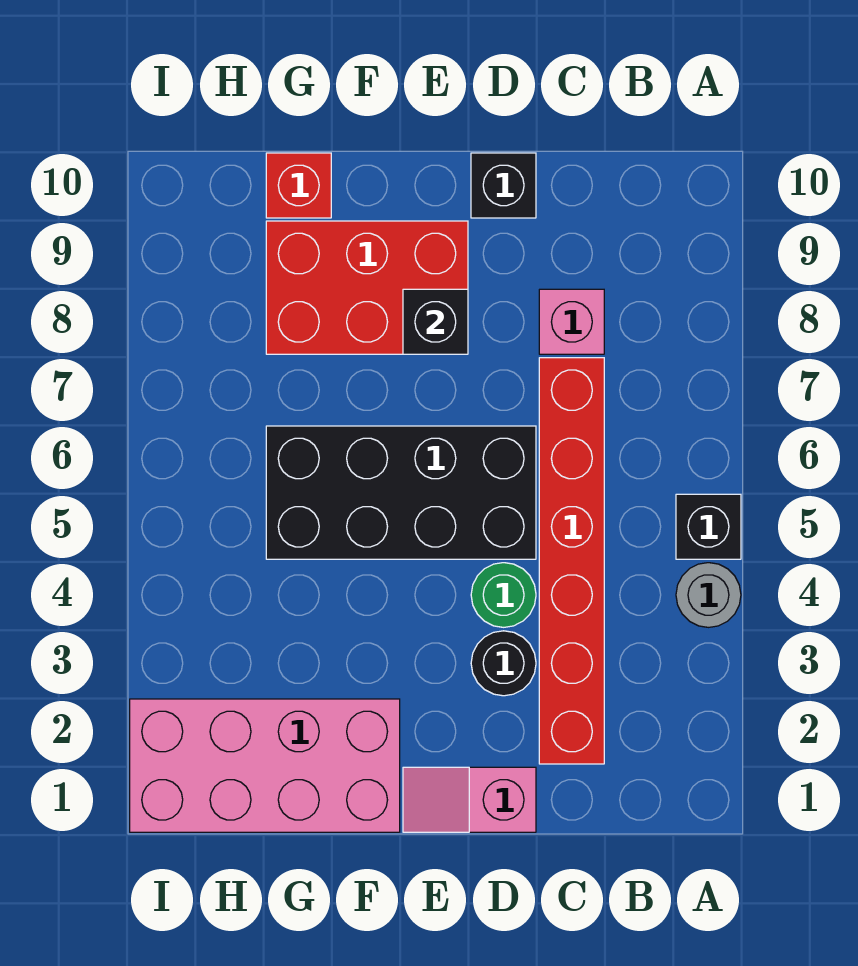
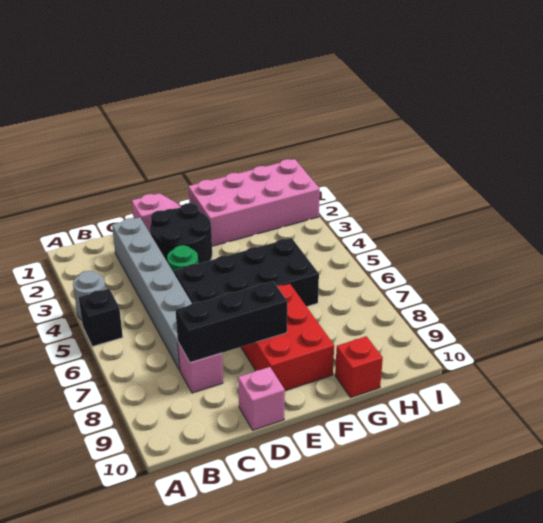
red 1x6 brick [539,358,604,764] -> grey 1x6 brick [112,217,192,370]
black 1x1 round brick [471,631,536,696] -> black 2x2 round brick [150,203,212,264]
black 1x1 brick [471,153,536,218] -> pink 1x1 brick [238,367,285,430]
red 2x3 brick [266,221,468,354] -> red 2x3 brick turned to [241,283,334,391]
black 1x1 brick [403,289,468,354] -> black 1x3 brick [176,281,287,363]

